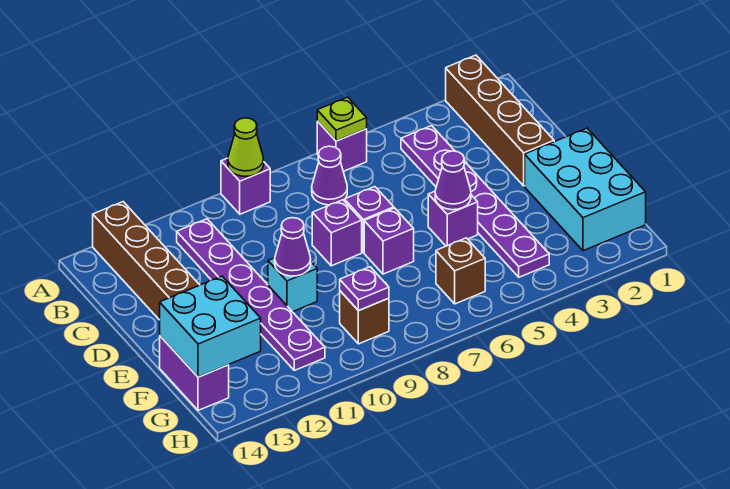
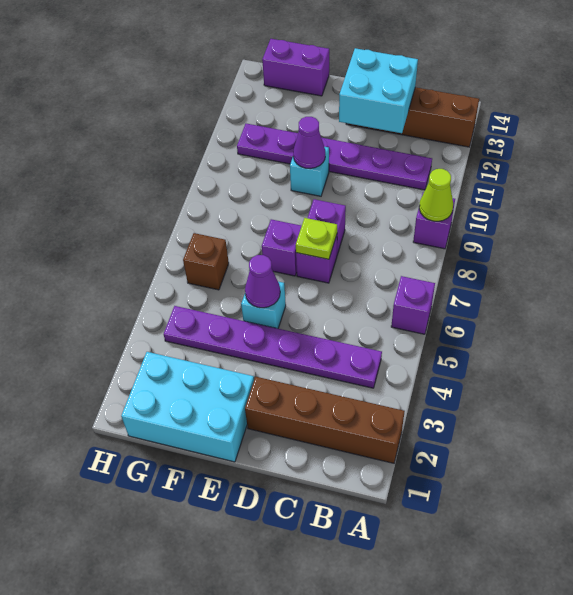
lime 1x1 plate [317,97,367,141] -> lime 1x1 plate moved to [296,218,337,259]
purple 1x1 cone [312,146,347,205] -> none
purple 1x1 brick [428,191,478,246] -> cyan 1x1 brick [241,282,286,328]
cyan 2x2 brick [160,276,261,377] -> cyan 2x2 brick moved to [339,48,418,133]
brown 1x1 brick [340,291,389,344] -> none
purple 1x1 plate [340,267,389,311] -> none

